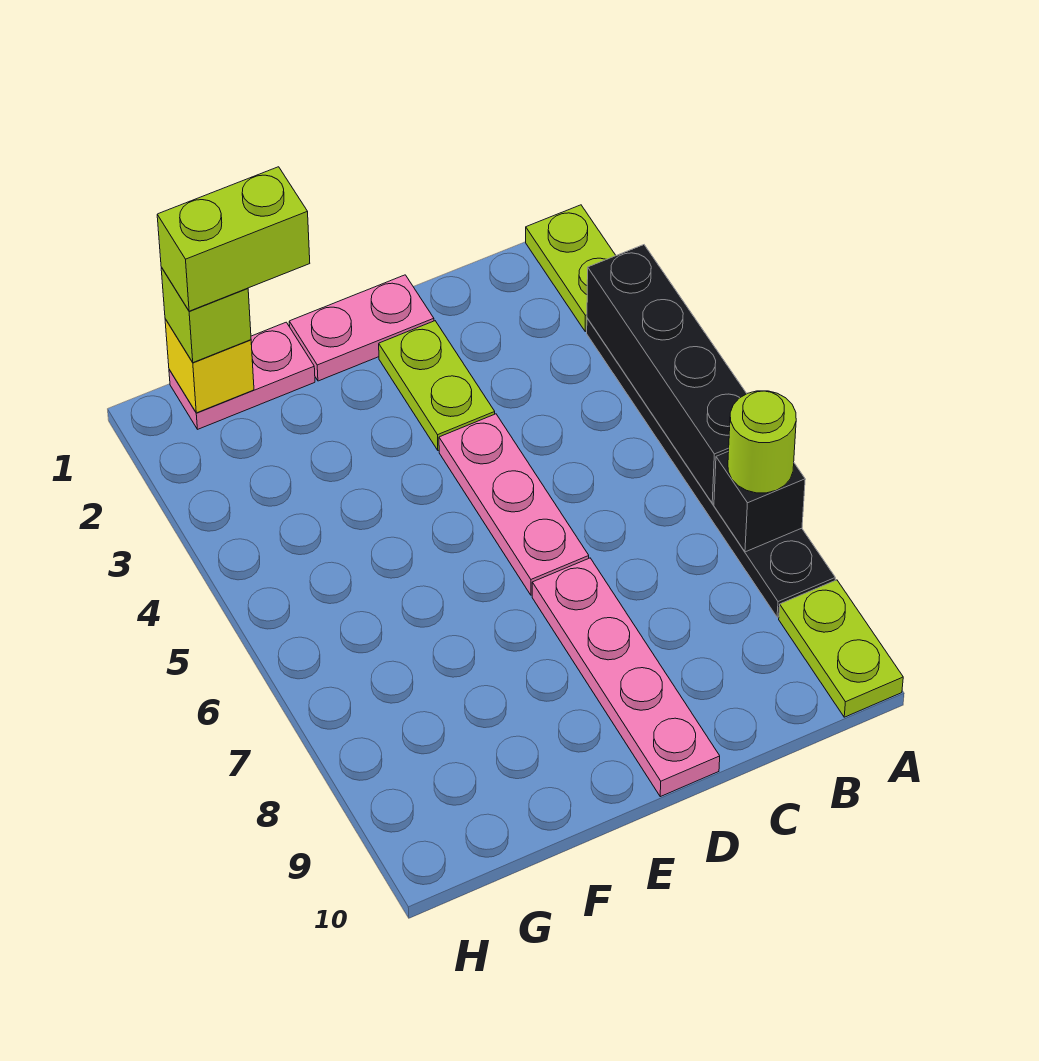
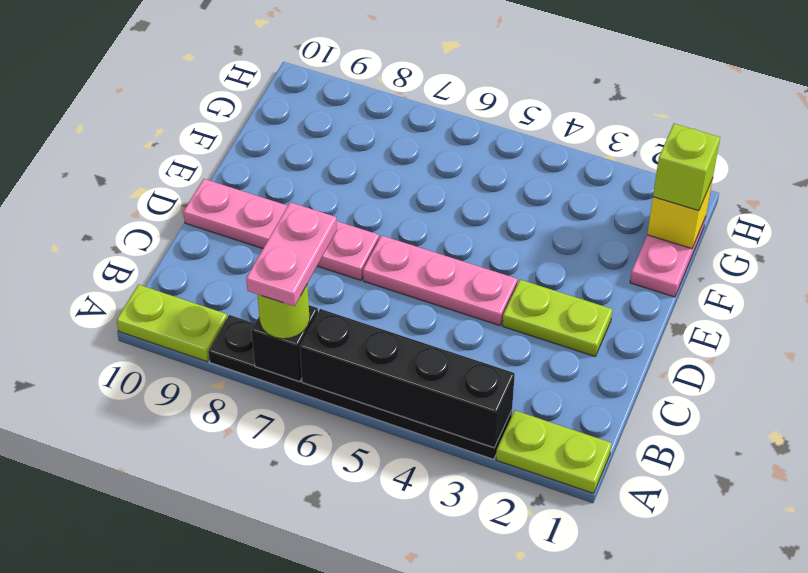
pink 1x2 plate [289,275,434,381] -> pink 1x2 plate moved to [246,202,337,306]
lime 1x2 brick [157,167,310,311] -> none

